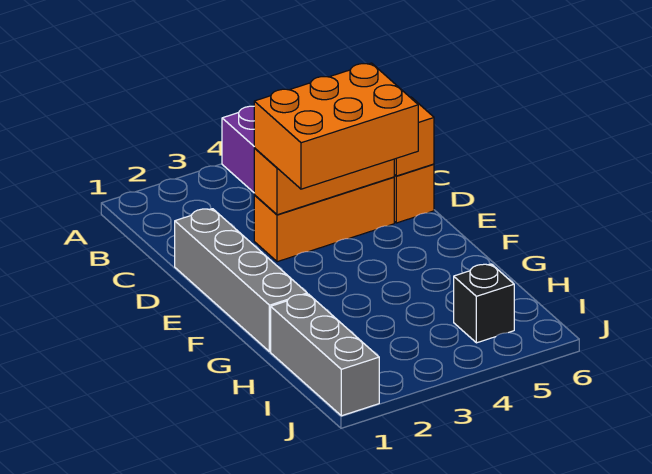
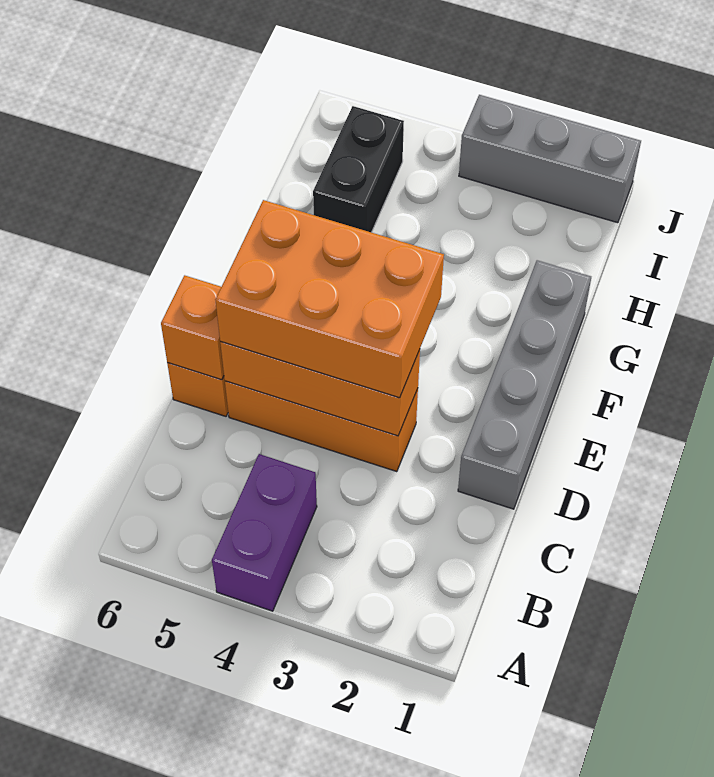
grey 1x3 brick [271,294,379,416] -> grey 1x3 brick turned to [459,95,641,223]
black 1x1 brick [454,264,514,343] -> black 1x2 brick [313,106,404,232]

